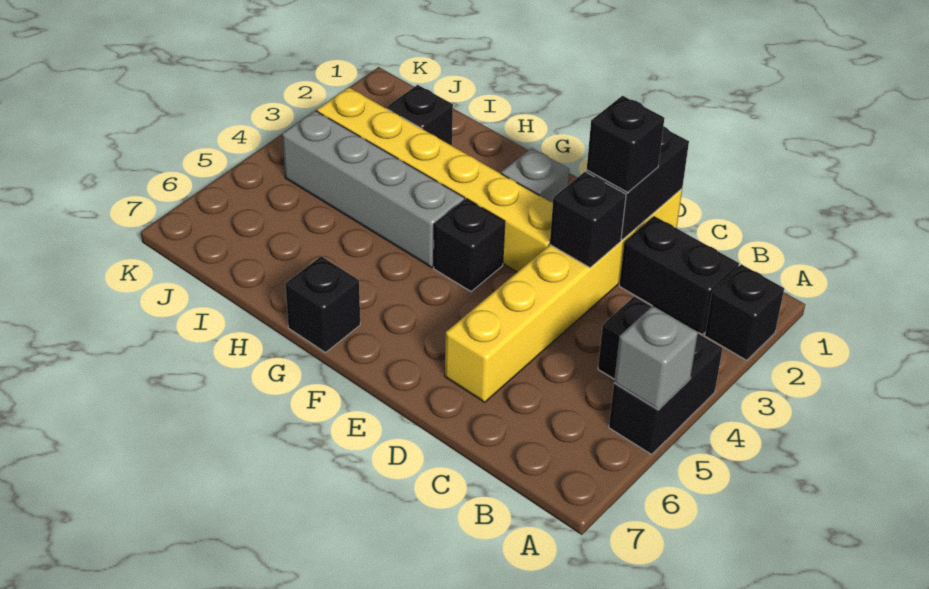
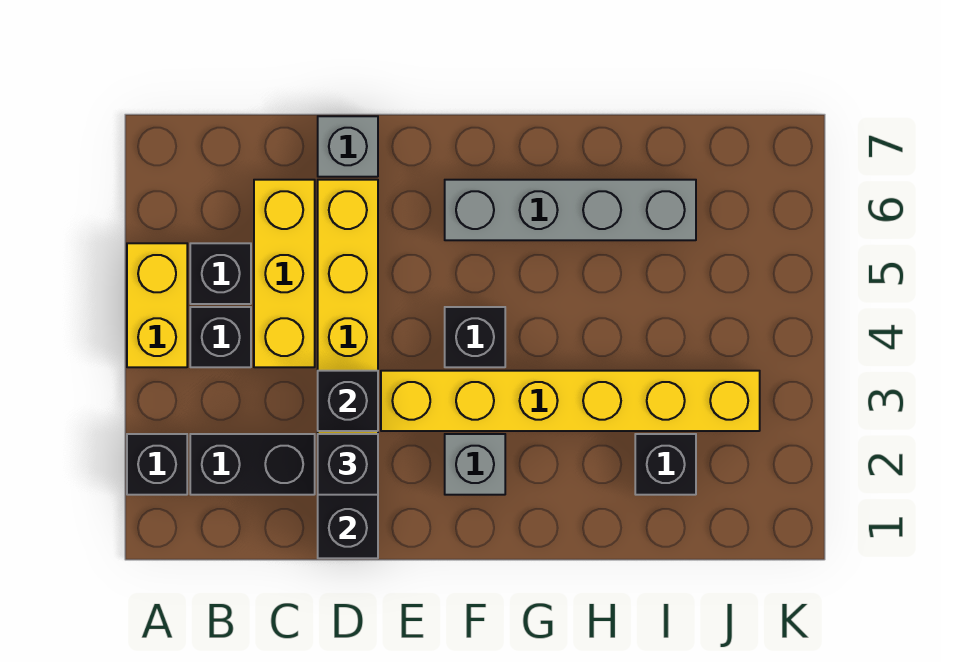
black 1x2 brick [609,334,723,455] -> yellow 1x2 brick [127,243,187,367]
grey 1x1 brick [614,306,698,409] -> grey 1x1 brick moved to [318,116,378,177]
none -> yellow 1x3 brick [254,180,315,367]
grey 1x4 brick [282,111,465,267] -> grey 1x4 brick moved to [445,180,696,240]
black 1x1 brick [285,256,360,353] -> black 1x1 brick moved to [190,243,251,304]

